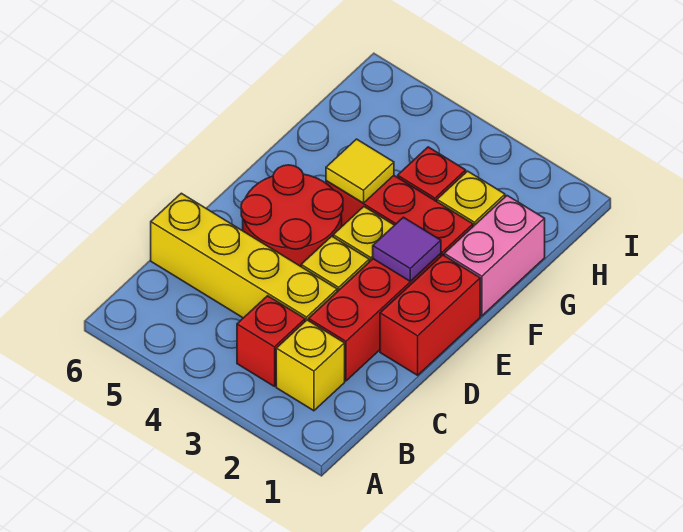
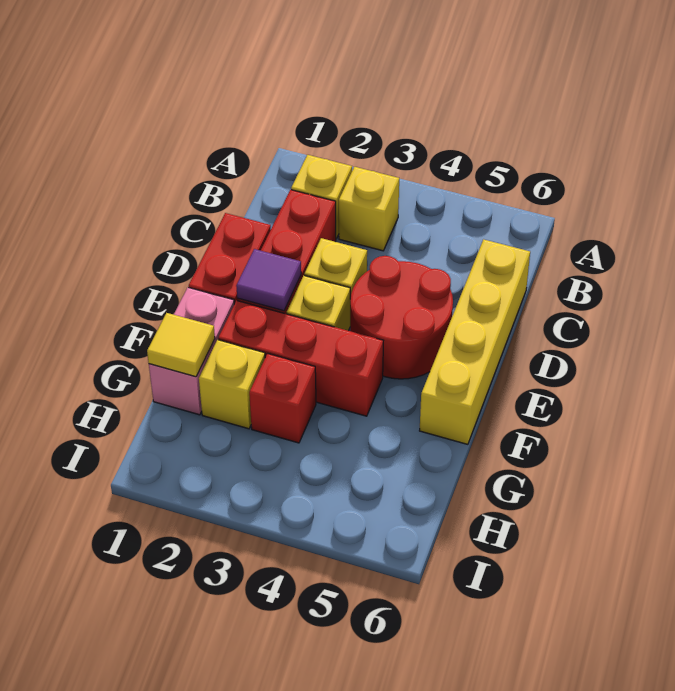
red 1x1 brick [237,296,305,386] -> yellow 1x1 brick [339,167,399,251]
yellow 1x4 brick [151,193,337,321] -> yellow 1x4 brick turned to [420,239,530,444]
yellow 1x1 tile [326,139,394,203] -> yellow 1x1 tile moved to [147,313,215,377]

